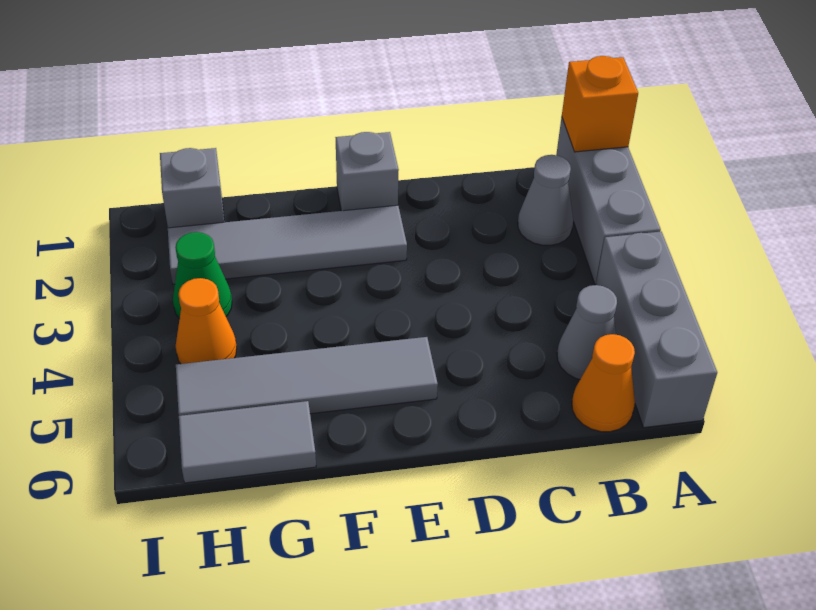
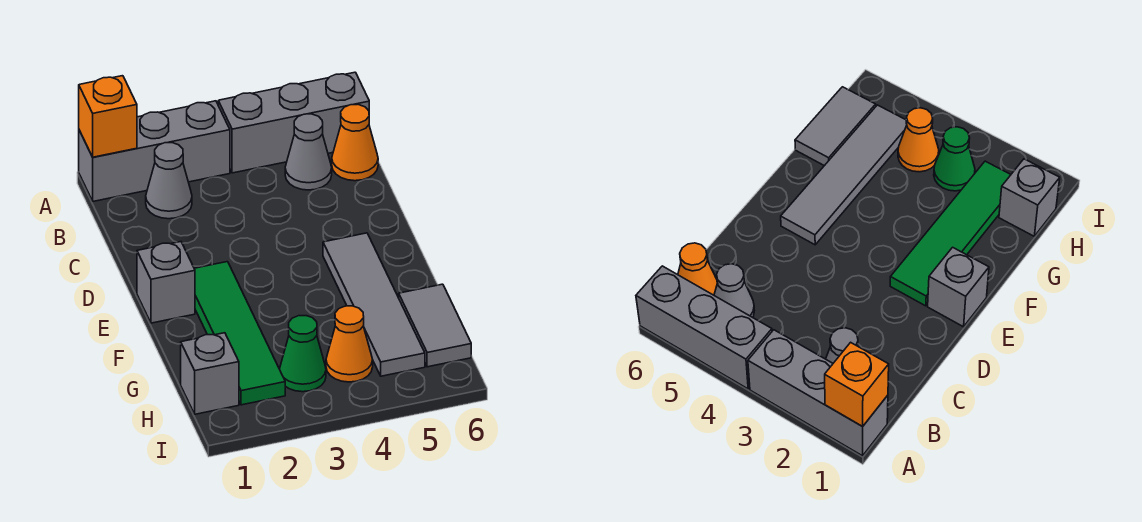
grey 1x4 tile [168,205,407,284] -> green 1x4 tile [194,262,285,405]

